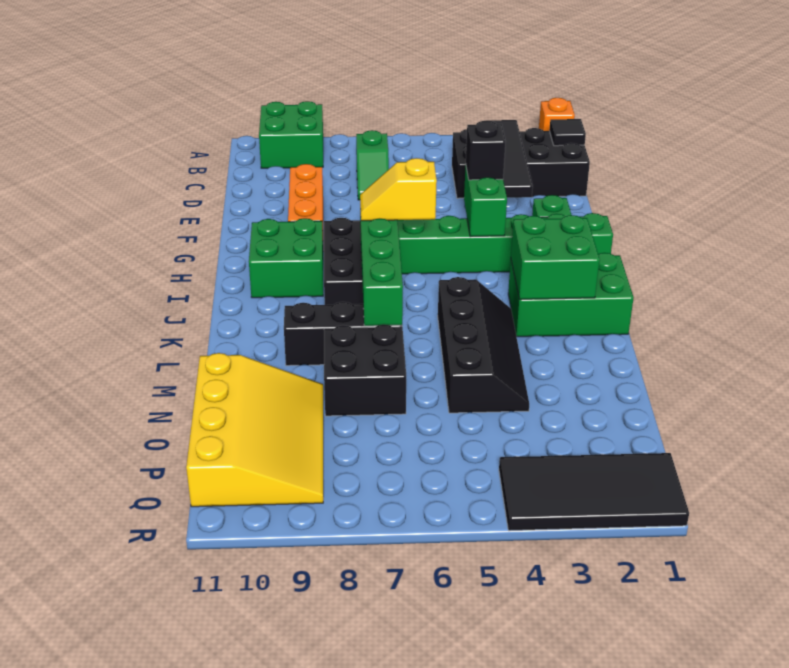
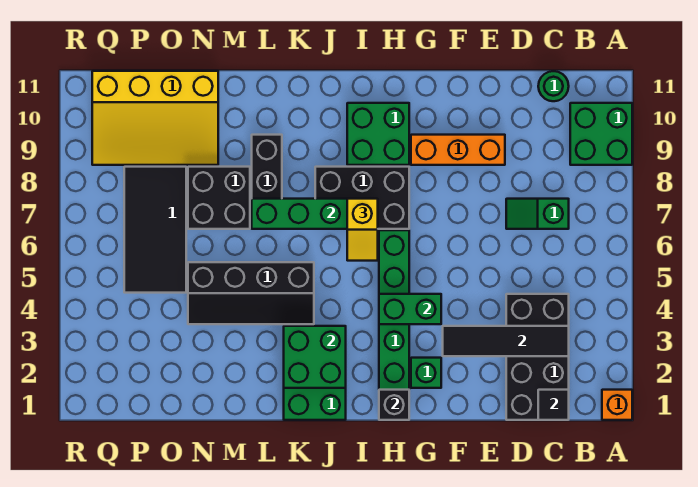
none -> green 1x1 round brick [538,71,569,101]
black 1x1 brick [466,121,506,180] -> black 1x1 brick moved to [379,390,409,420]
yellow 1x2 slope [360,158,437,221] -> yellow 1x2 slope turned to [347,199,378,261]
black 2x4 tile [499,453,689,531] -> black 2x4 tile moved to [124,167,186,293]

